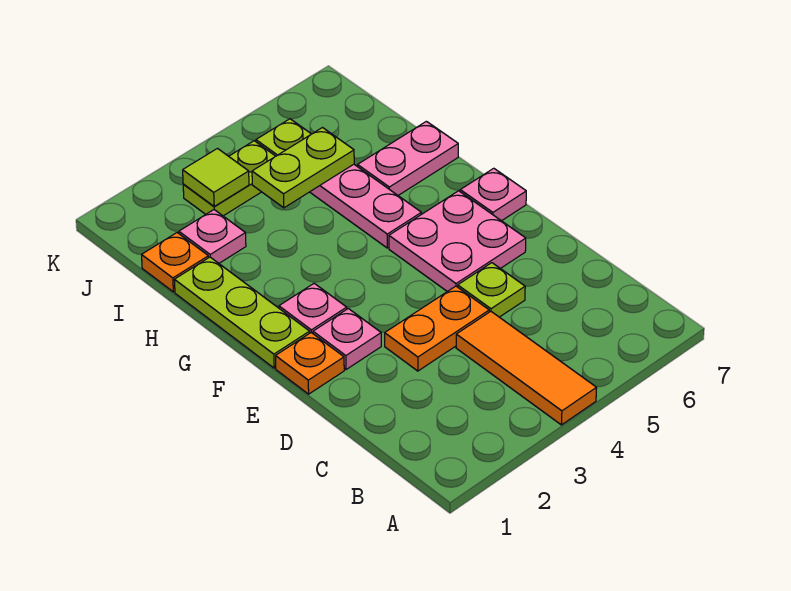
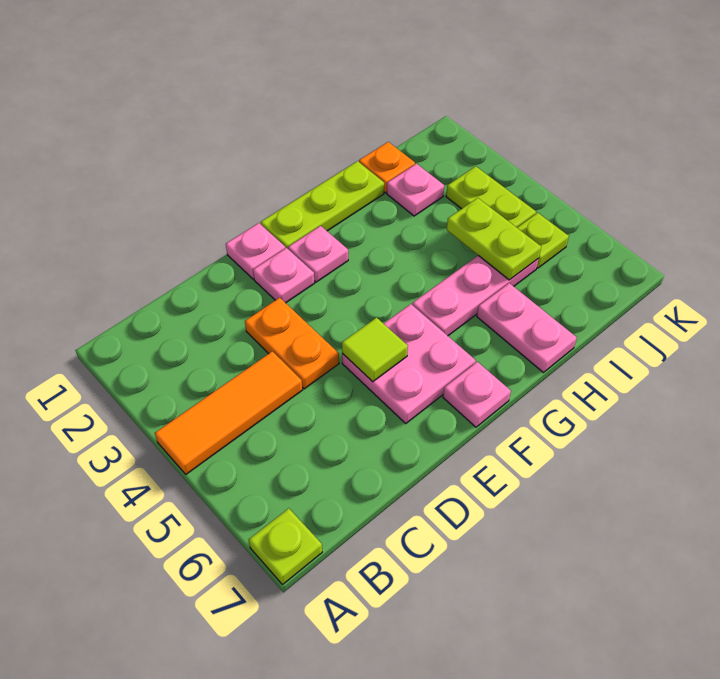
lime 1x1 plate [458,263,525,317] -> lime 1x1 plate moved to [249,508,322,585]
orange 1x1 plate [276,333,344,394] -> pink 1x1 plate [226,223,285,279]
lime 1x1 tile [183,149,249,207] -> lime 1x1 tile moved to [342,317,408,382]

